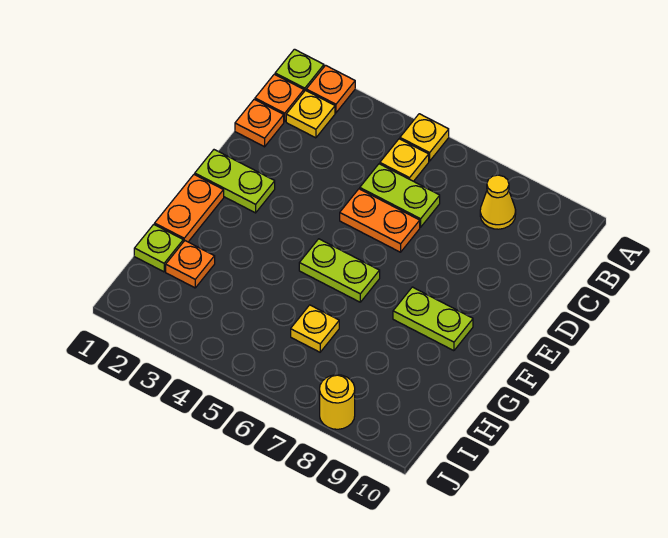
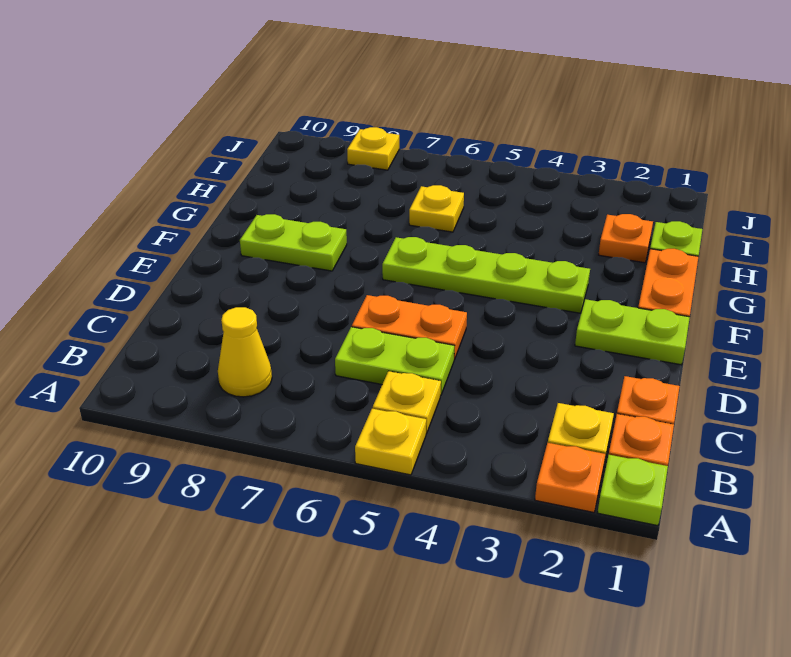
lime 1x2 plate [299,239,380,302] -> lime 1x4 plate [382,237,590,313]
yellow 1x1 round brick [320,375,355,429] -> yellow 1x1 plate [347,127,399,170]

